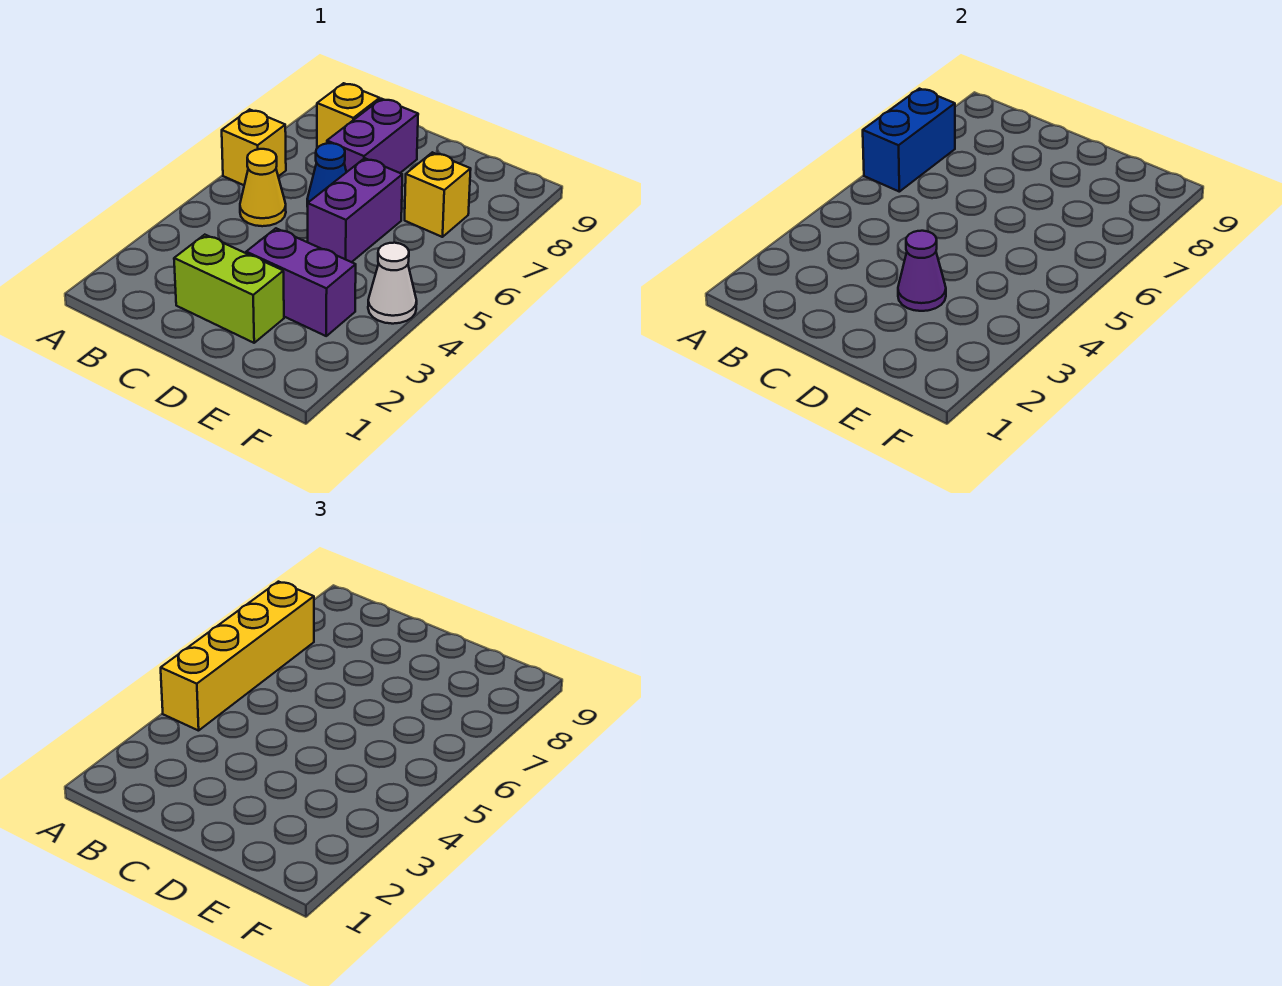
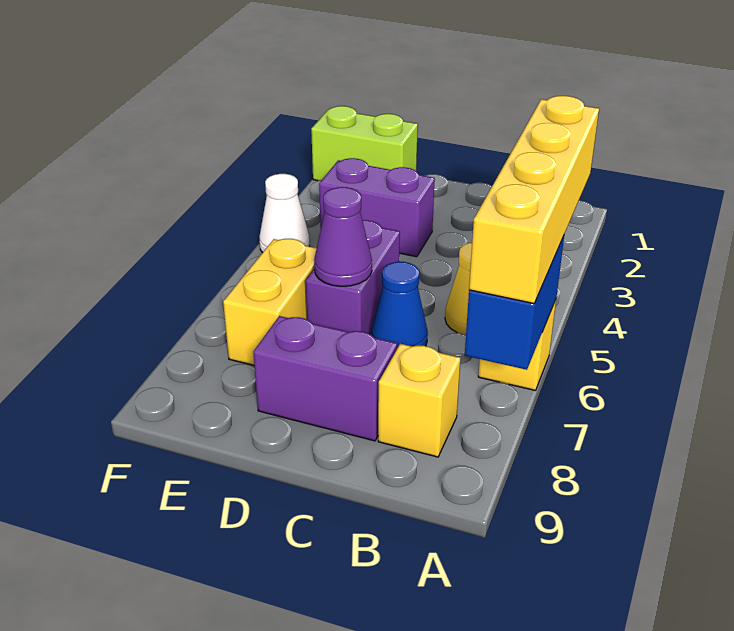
lime 1x2 brick [174,235,284,343] -> lime 1x2 brick moved to [311,106,418,181]
purple 1x2 brick [327,99,418,173] -> purple 1x2 brick turned to [253,316,397,441]
purple 1x1 cone [898,231,946,311] -> purple 1x1 cone moved to [314,187,372,286]
yellow 1x1 brick [405,152,471,237] -> yellow 1x2 brick [223,239,317,365]

